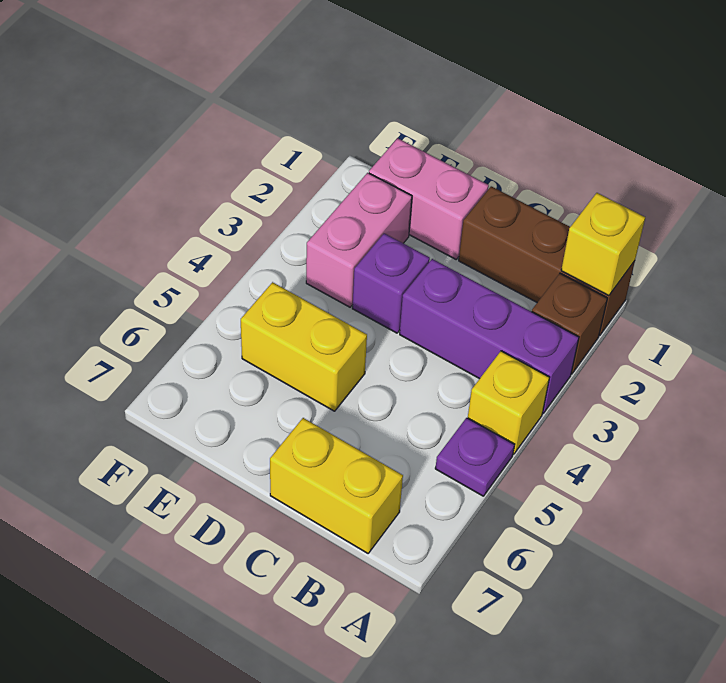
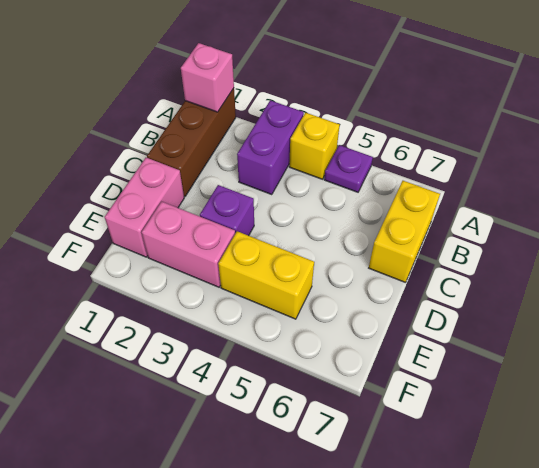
yellow 1x1 brick [561,193,645,296] -> pink 1x1 brick [181,43,234,112]
brown 1x1 brick [532,273,607,374] -> none
purple 1x3 brick [400,259,579,413] -> purple 1x2 brick [237,100,304,195]
yellow 1x2 brick [241,282,367,411] -> yellow 1x2 brick turned to [218,231,314,319]

